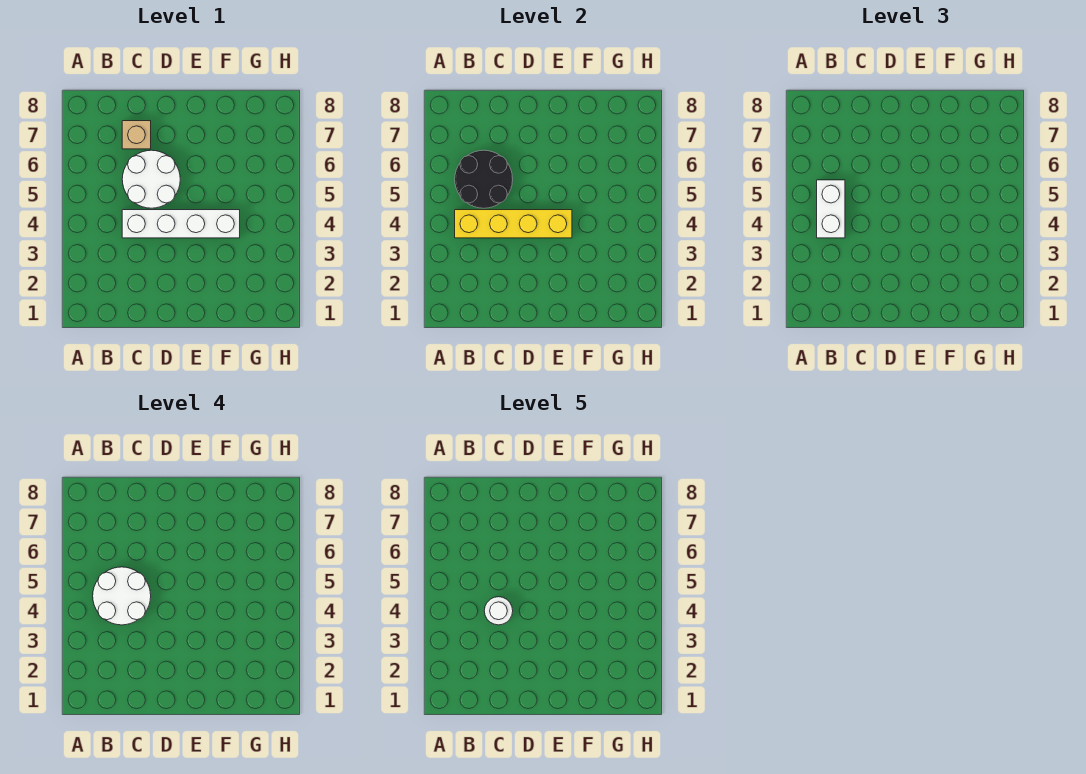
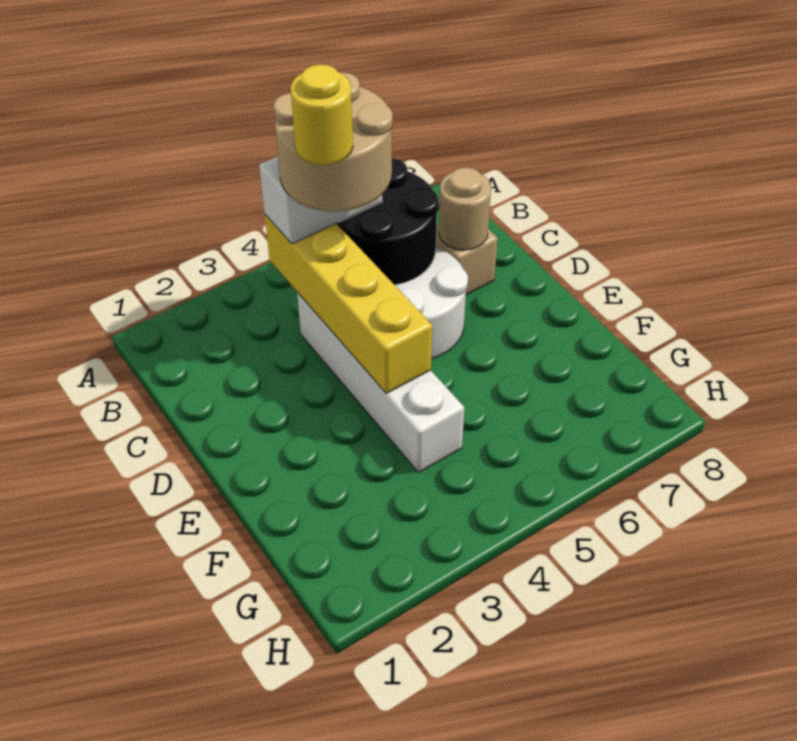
white 2x2 round brick [93,567,151,625] -> tan 2x2 round brick [273,72,393,212]
white 1x1 round brick [484,597,513,625] -> yellow 1x1 round brick [291,65,353,165]
none -> tan 1x1 round brick [439,168,491,250]

